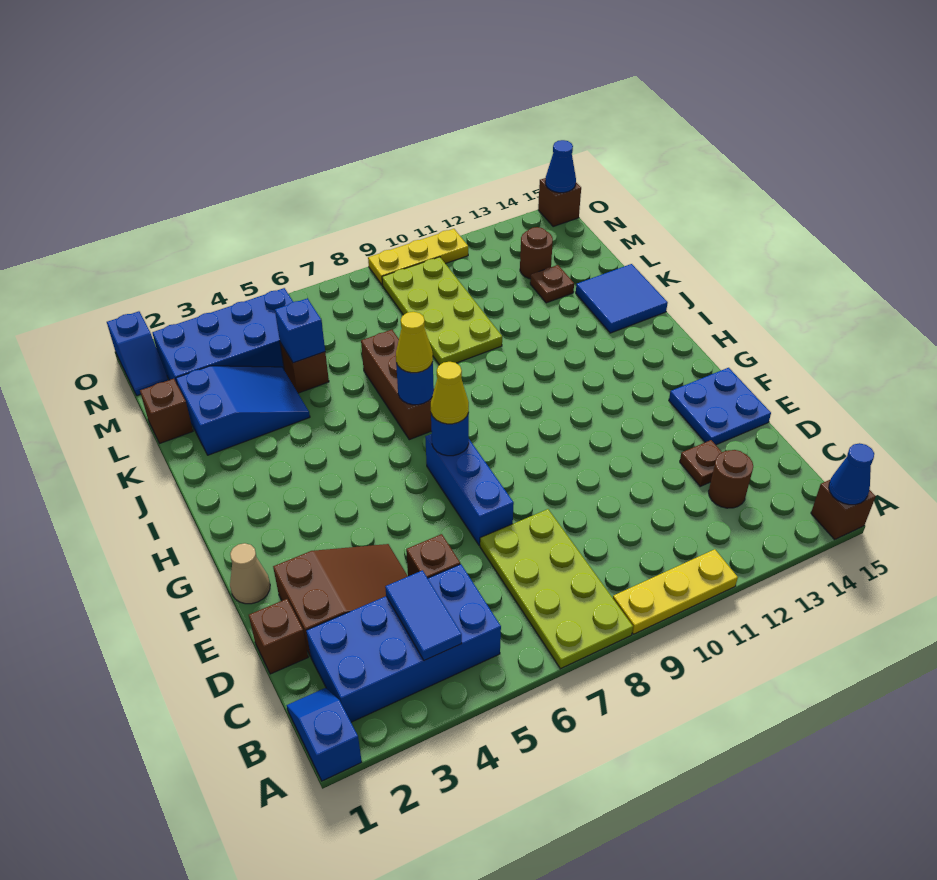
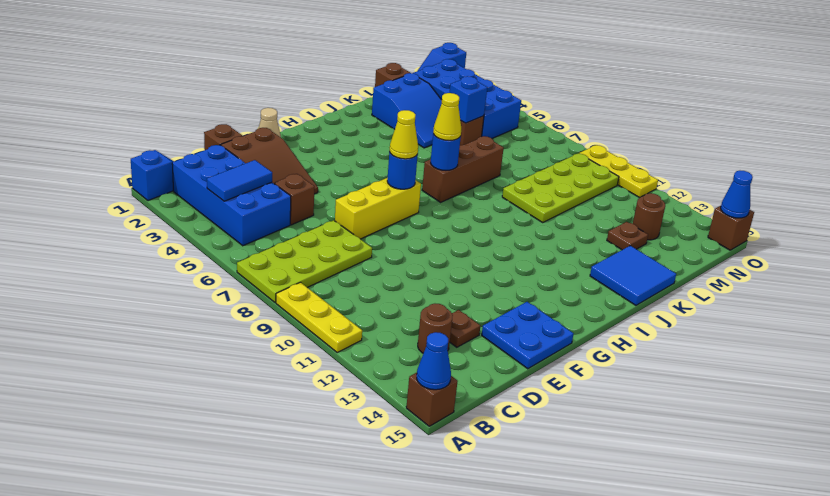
blue 1x3 brick [425,434,514,546] -> yellow 1x3 brick [335,178,421,239]

